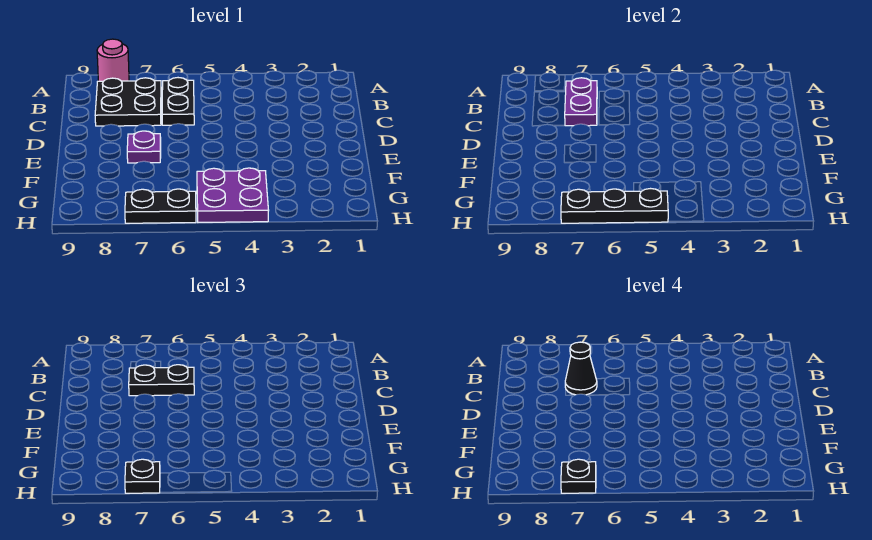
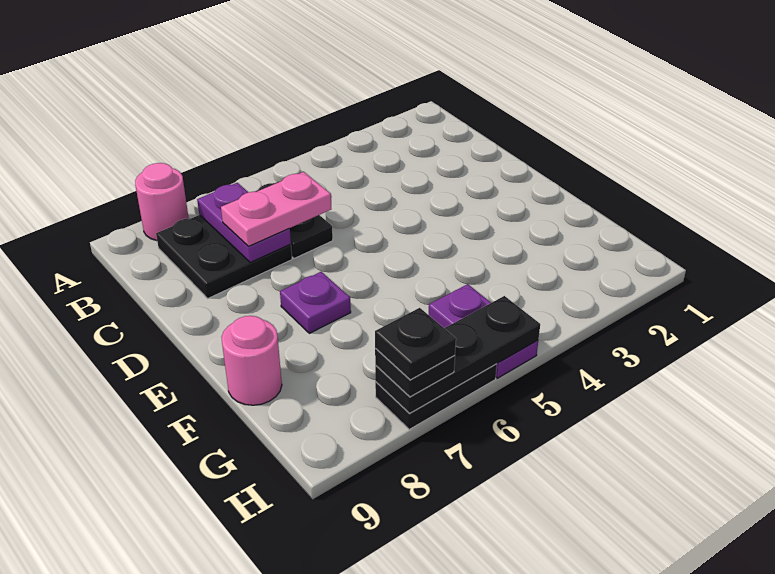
black 1x2 plate [129,365,194,396] -> pink 1x2 plate [221,172,331,246]
black 1x1 cone [565,342,597,395] -> none
none -> pink 1x1 round brick [221,316,282,405]
purple 2x2 plate [197,168,269,222] -> purple 1x2 plate [429,284,538,378]

